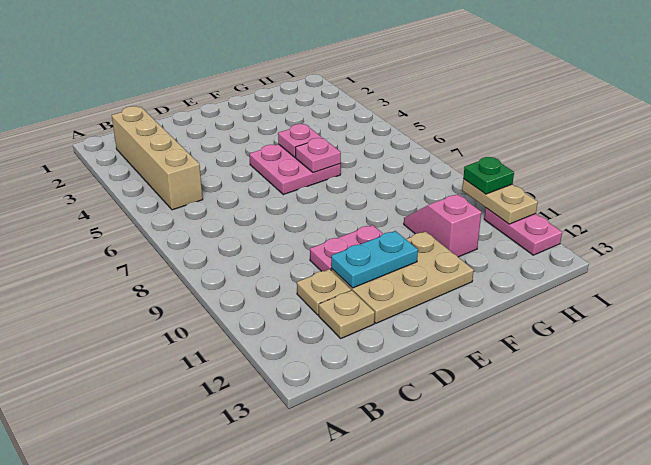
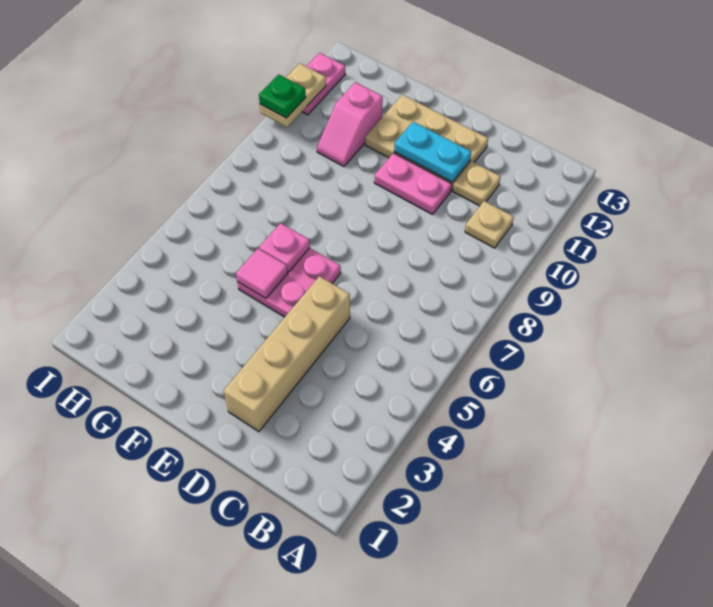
tan 1x4 brick [112,106,203,210] -> tan 1x4 brick moved to [224,276,350,431]
tan 1x1 plate [319,290,375,338] -> tan 1x1 plate moved to [465,201,514,248]
pink 1x1 plate [278,124,322,157] -> pink 1x1 tile [236,249,288,298]

